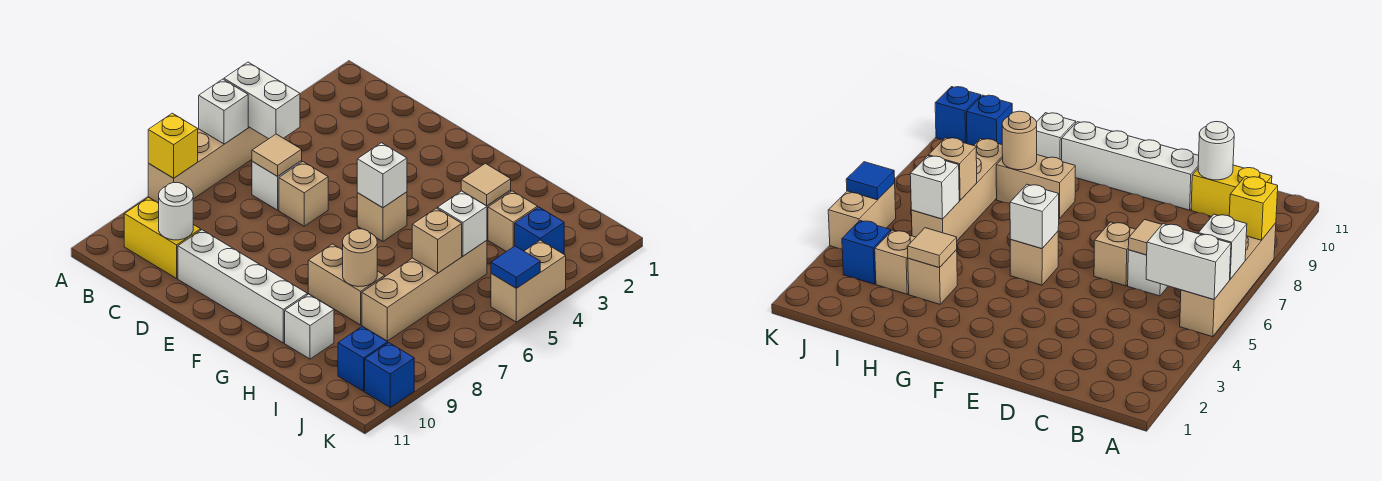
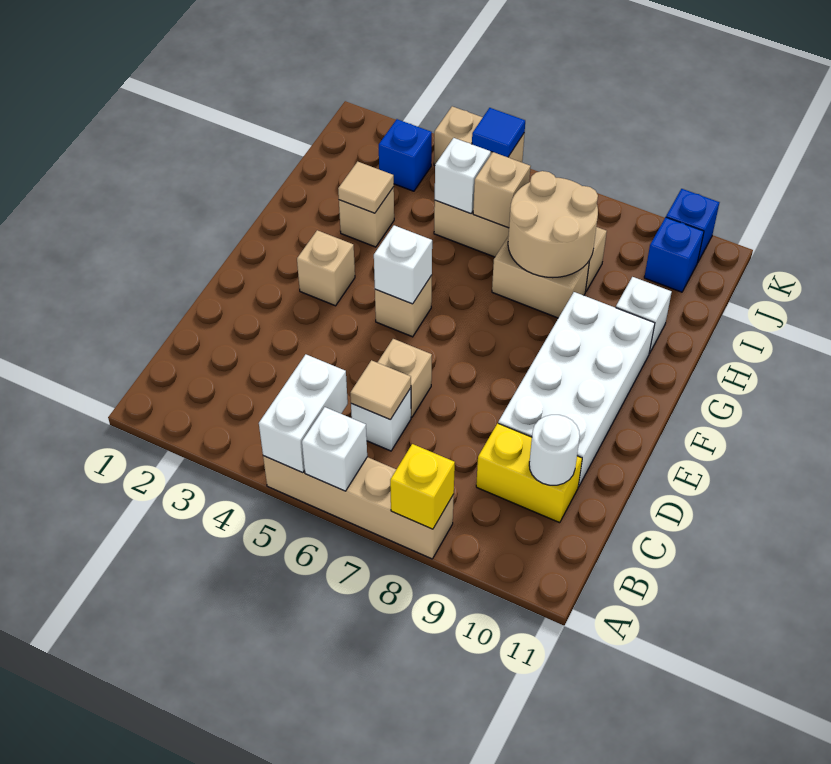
yellow 1x2 brick [124,197,201,278] -> yellow 1x2 brick turned to [476,423,582,523]
white 1x4 brick [178,230,307,343] -> white 2x4 brick [498,292,655,487]
tan 1x2 brick [308,244,385,325] -> tan 1x2 brick turned to [492,236,589,318]
tan 1x1 round brick [343,229,377,287] -> tan 2x2 round brick [508,171,598,278]
tan 1x1 brick [488,191,538,252] -> tan 1x1 brick moved to [297,230,355,306]

